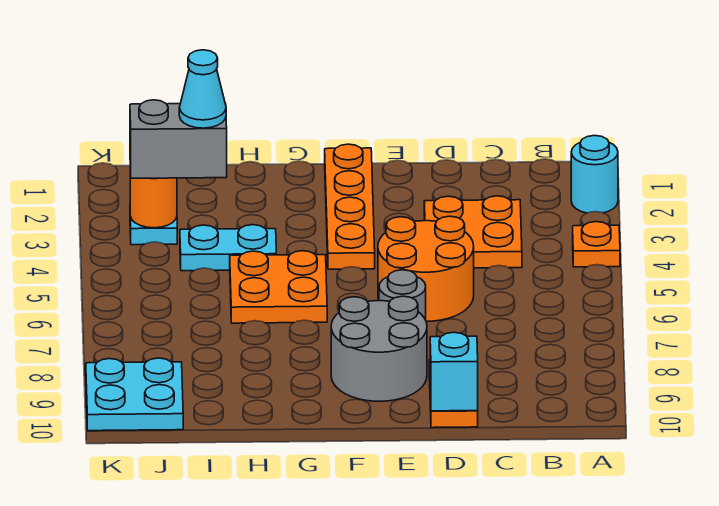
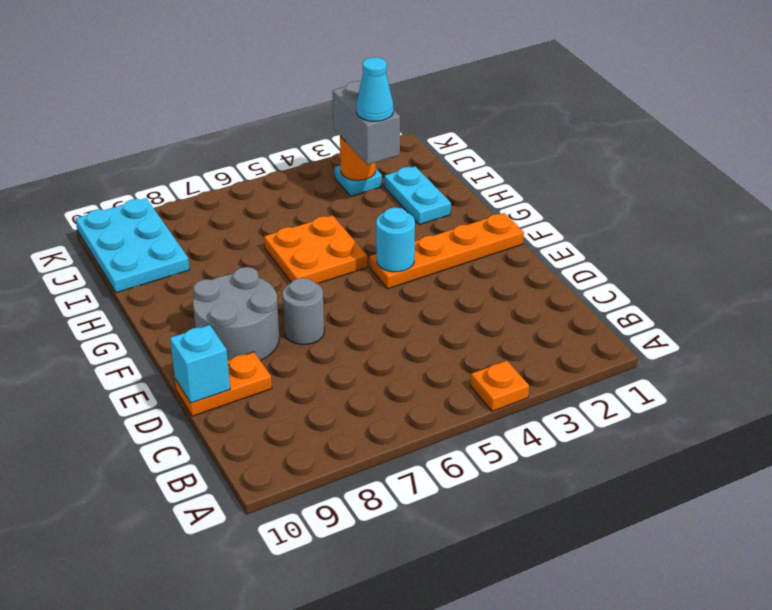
cyan 1x1 round brick [571,135,618,213] -> cyan 1x1 round brick moved to [376,207,415,272]
orange 2x2 plate [424,196,522,268] -> none
orange 2x2 round brick [378,216,474,321] -> none
cyan 1x2 plate [180,225,276,271] -> cyan 1x2 plate moved to [384,166,451,225]
cyan 2x2 plate [86,358,183,431] -> cyan 2x3 plate [75,198,190,293]

